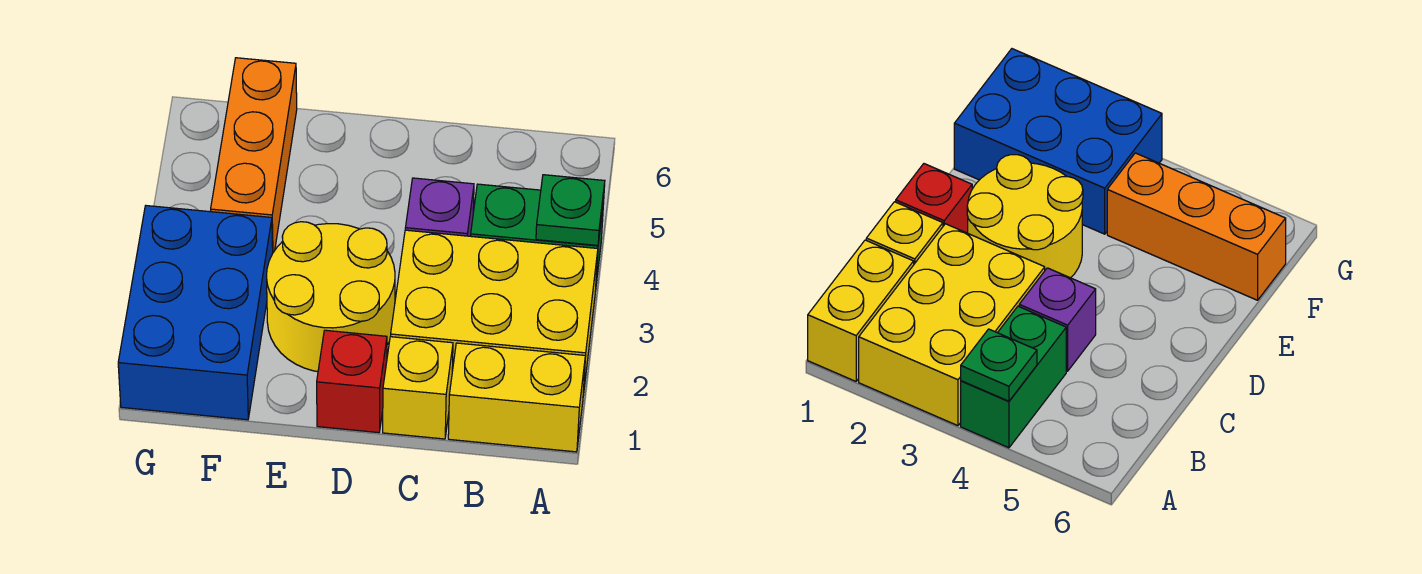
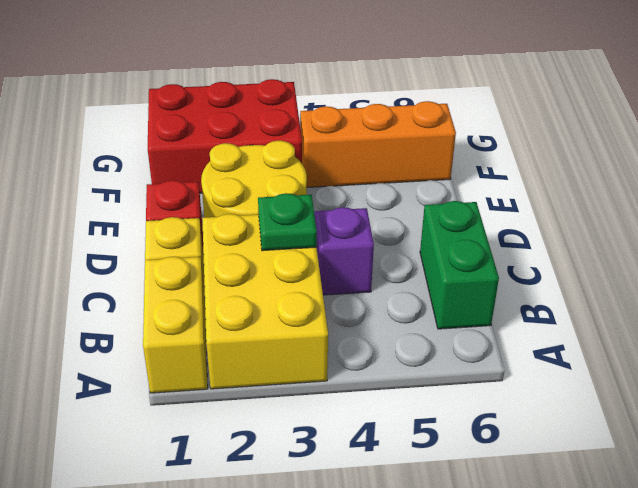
green 1x2 brick [471,184,604,284] -> green 1x2 brick moved to [420,201,499,329]
green 1x1 plate [536,175,605,245] -> green 1x1 plate moved to [258,193,317,251]
blue 2x3 brick [118,206,273,420] -> red 2x3 brick [148,79,302,193]

